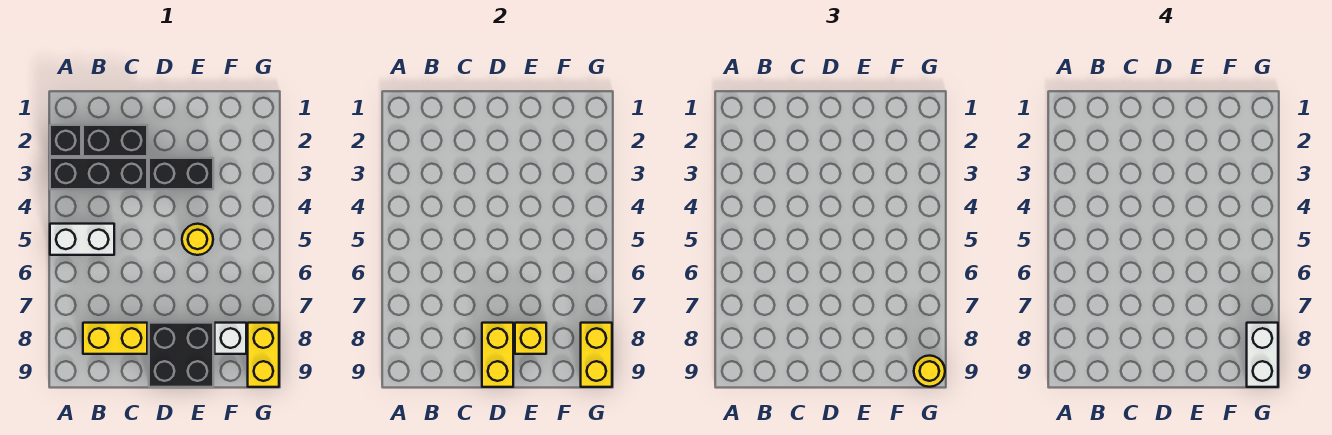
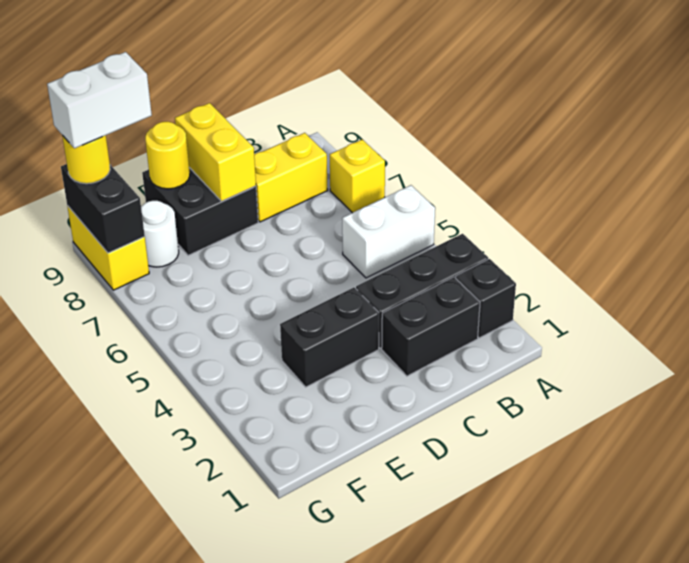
yellow 1x1 round brick [182,224,213,255] -> yellow 1x1 round brick moved to [145,122,190,189]
yellow 1x1 brick [515,323,546,354] -> yellow 1x1 brick moved to [330,140,385,213]
white 1x1 brick [215,323,246,354] -> white 1x1 round brick [141,201,179,267]
yellow 1x2 brick [581,323,612,387] -> black 1x2 brick [61,164,145,253]
white 1x2 brick [1247,323,1278,387] -> white 1x2 brick turned to [47,52,152,148]

